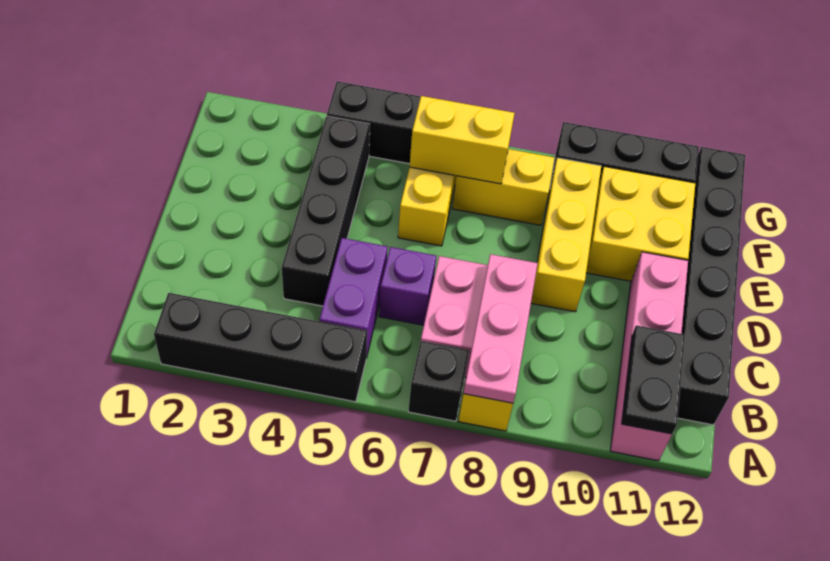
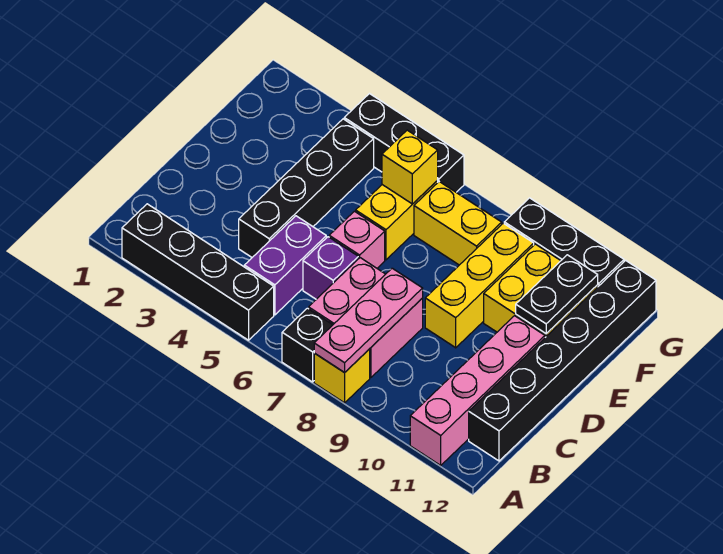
black 1x2 plate [622,325,685,434] -> black 1x2 plate moved to [516,255,598,334]
none -> pink 1x1 brick [329,211,385,268]
yellow 1x2 brick [410,96,514,184] -> yellow 1x1 brick [382,130,438,204]

